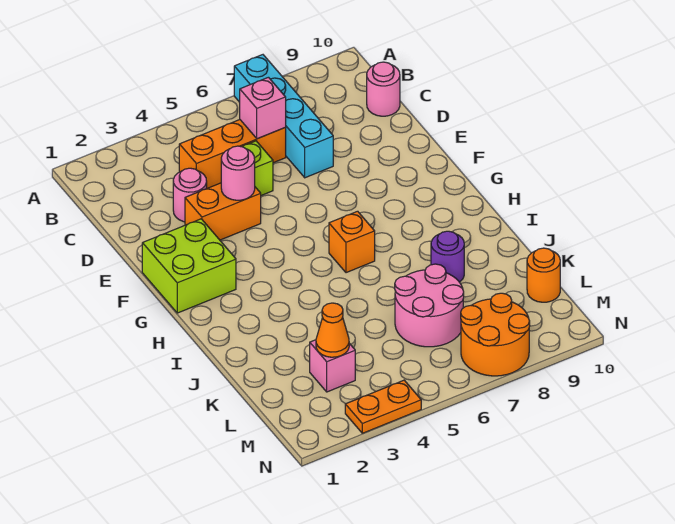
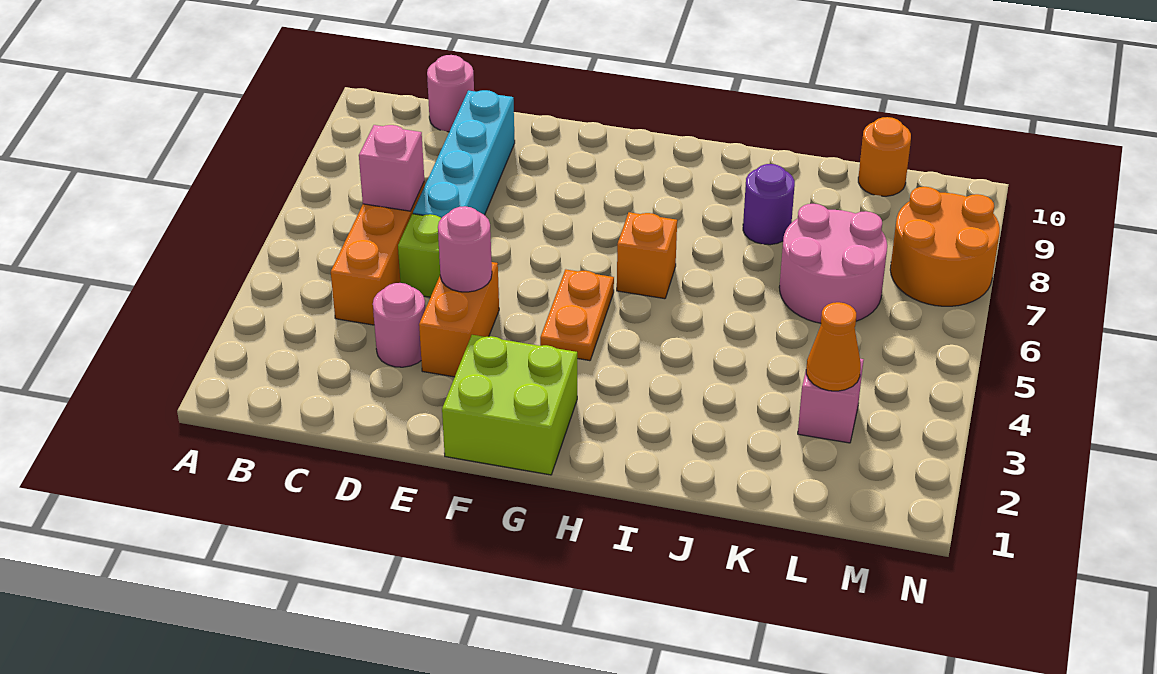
cyan 1x4 brick [234,55,333,178] -> cyan 1x4 brick turned to [413,90,515,218]
orange 1x2 plate [345,380,421,433] -> orange 1x2 plate moved to [540,269,614,361]

